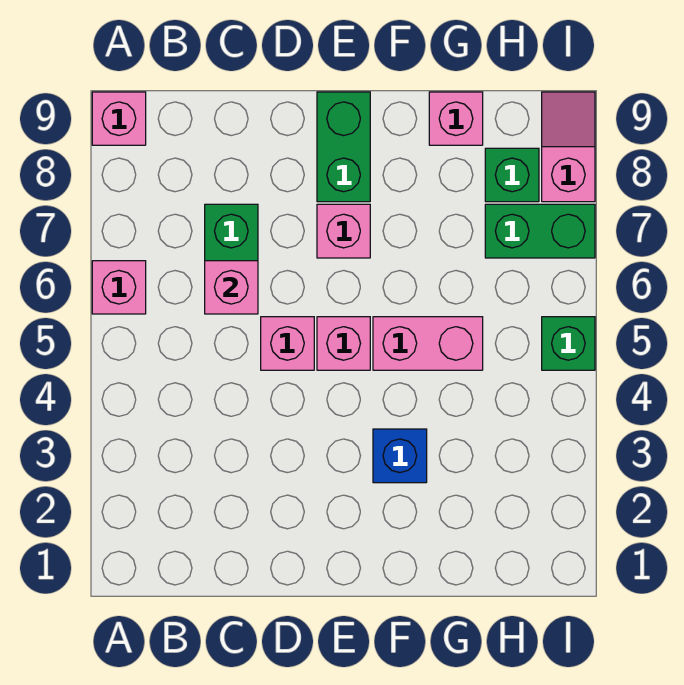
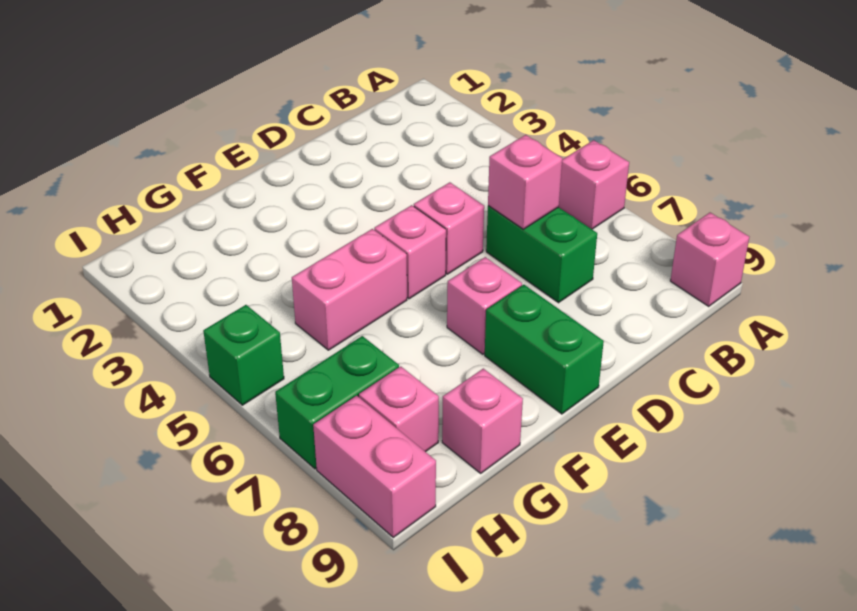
blue 1x1 brick [373,429,427,483] -> none
green 1x1 brick [485,148,539,202] -> pink 1x1 brick [359,366,439,452]
pink 1x2 slope [542,92,595,202] -> pink 1x2 brick [313,396,436,537]

